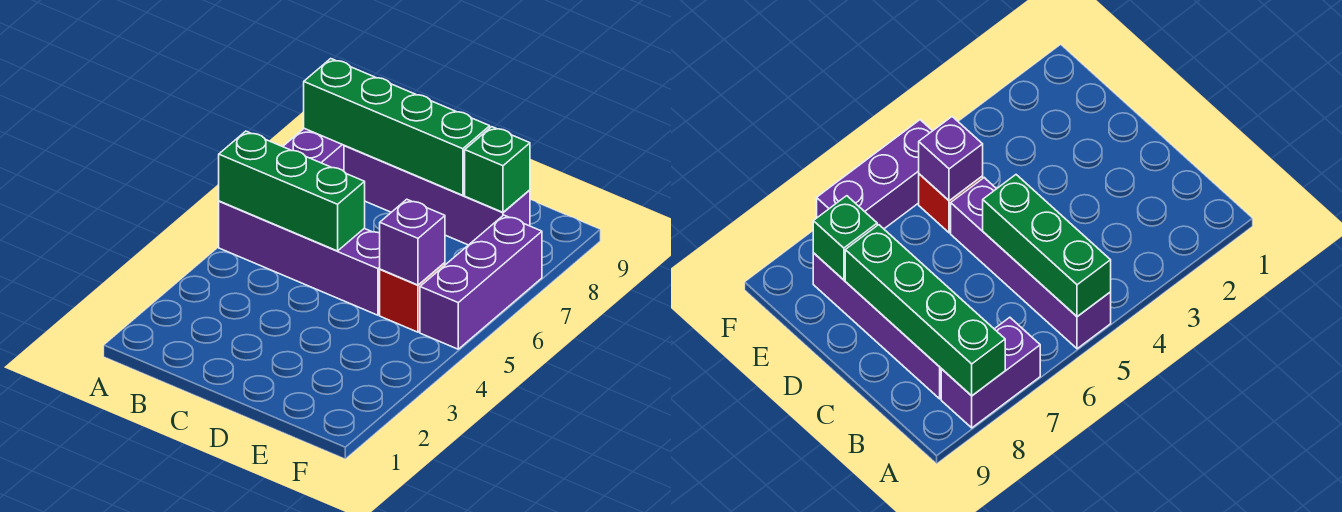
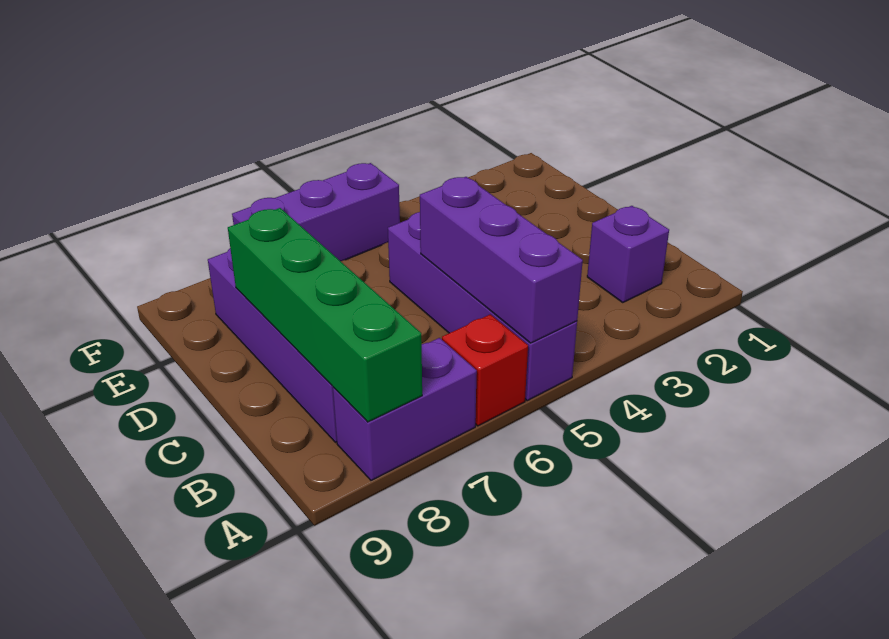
green 1x3 brick [219,131,365,251] -> purple 1x3 brick [420,177,583,343]
red 1x1 brick [380,263,445,332] -> red 1x1 brick moved to [442,314,528,426]
purple 1x1 brick [380,199,445,285] -> purple 1x1 brick moved to [587,206,669,303]
green 1x1 brick [465,127,530,212] -> none

